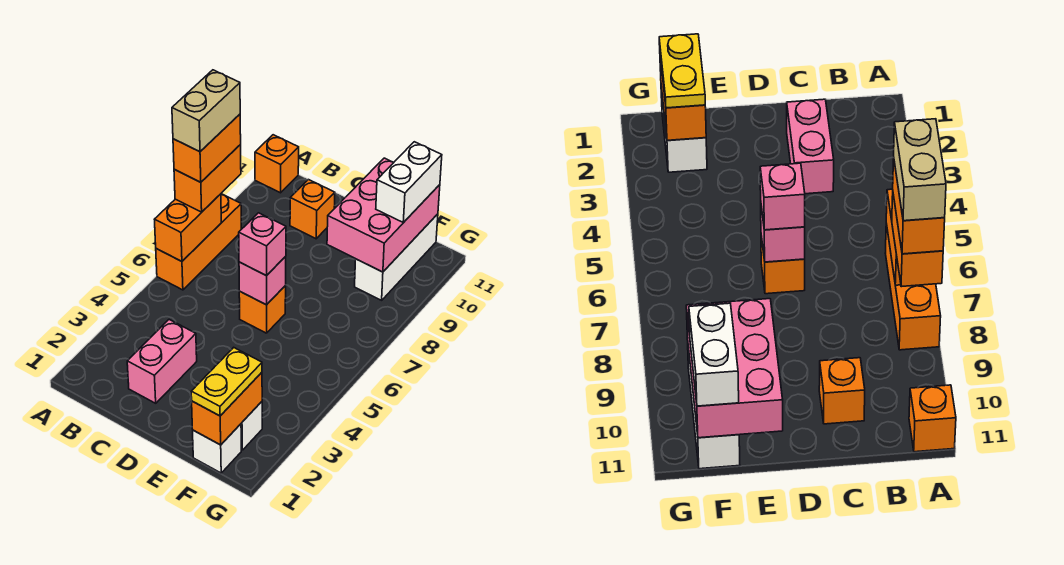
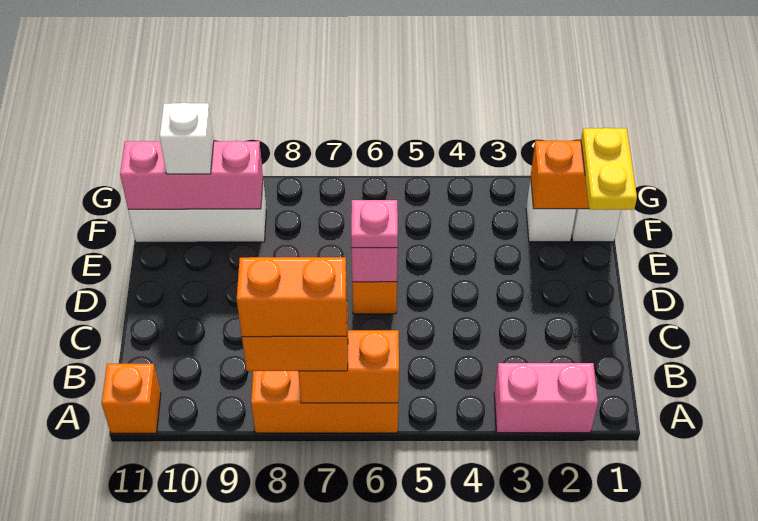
tan 1x2 brick [172,70,240,152] -> none
pink 1x2 brick [127,320,197,403] -> pink 1x2 brick moved to [494,363,598,433]
orange 1x1 brick [290,179,335,239] -> none
pink 1x1 brick [239,213,286,276] -> pink 1x1 plate [351,200,398,248]
pink 2x3 brick [327,158,440,272] -> pink 1x3 brick [120,141,263,209]
yellow 1x2 plate [191,348,262,416] -> yellow 1x2 plate turned to [581,128,637,210]
white 1x2 brick [376,142,442,223] -> white 1x1 brick [160,103,214,174]

